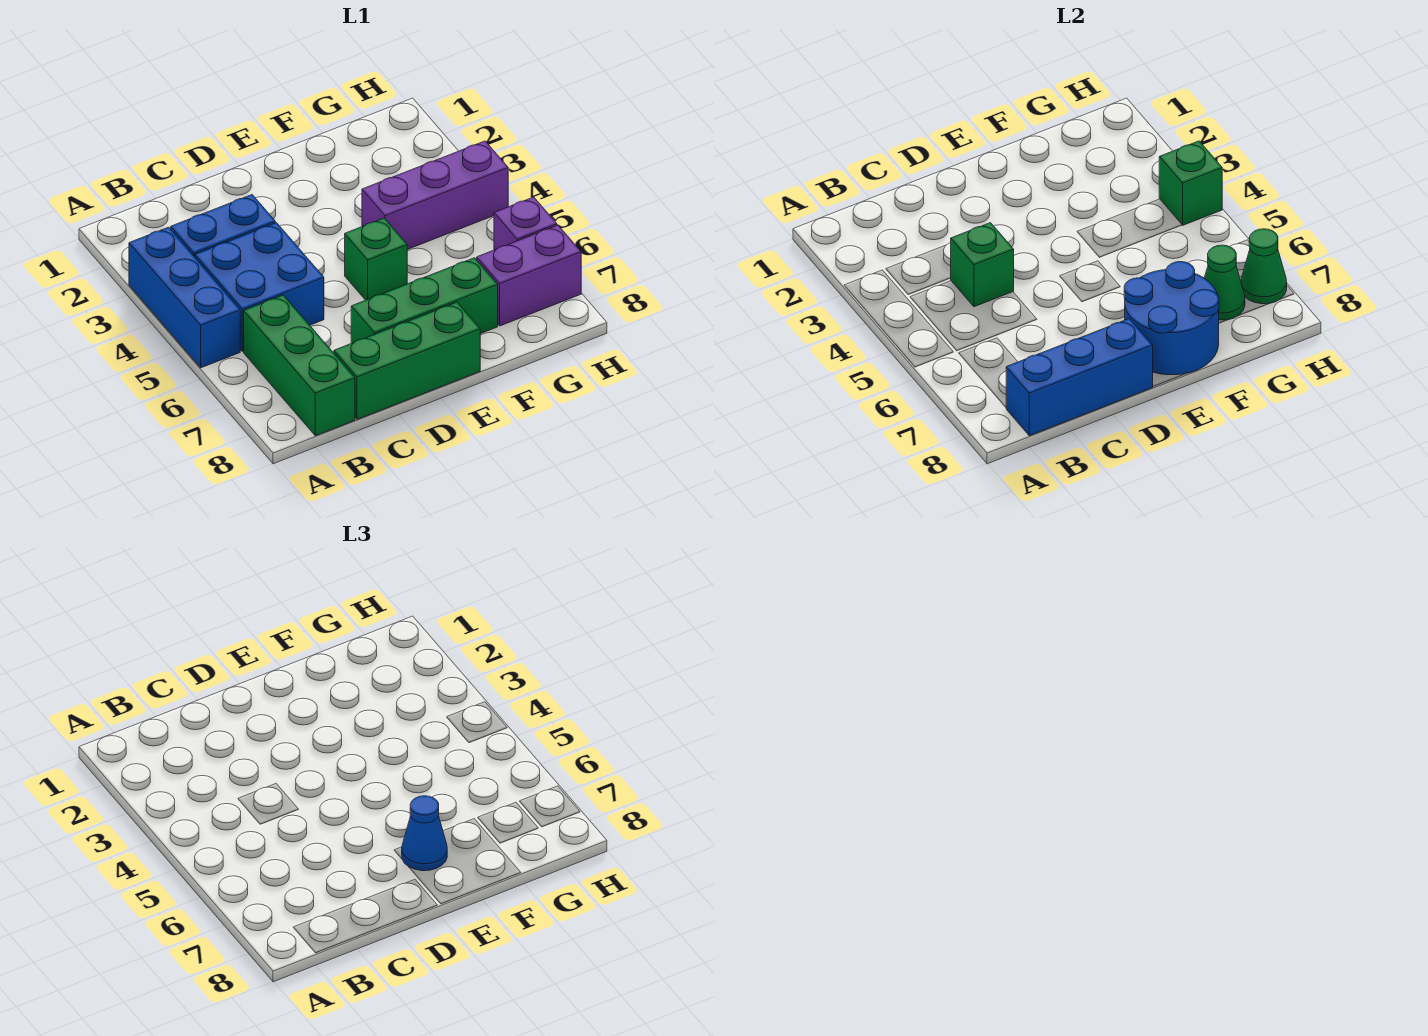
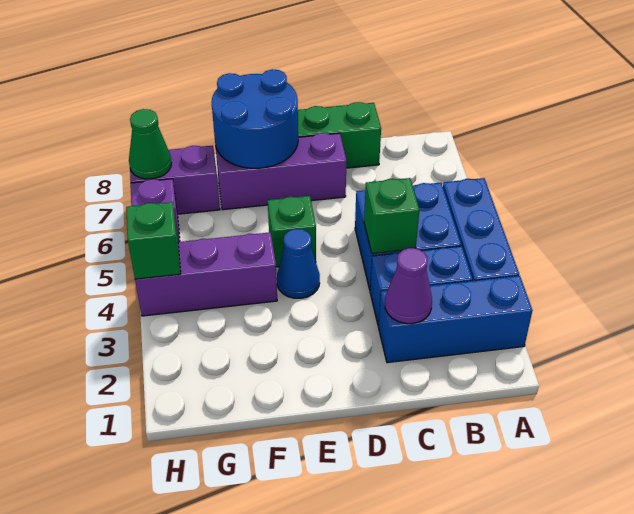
green 1x3 brick [244,295,355,436] -> none
blue 1x3 brick [1006,319,1153,436] -> blue 1x3 brick moved to [378,276,532,363]
none -> purple 1x1 cone [385,248,432,324]
green 1x3 brick [351,258,498,343] -> purple 1x3 brick [216,133,347,210]
blue 1x1 cone [402,796,447,871] -> blue 1x1 cone moved to [277,229,320,298]
green 1x1 cone [1205,245,1245,320] -> none

